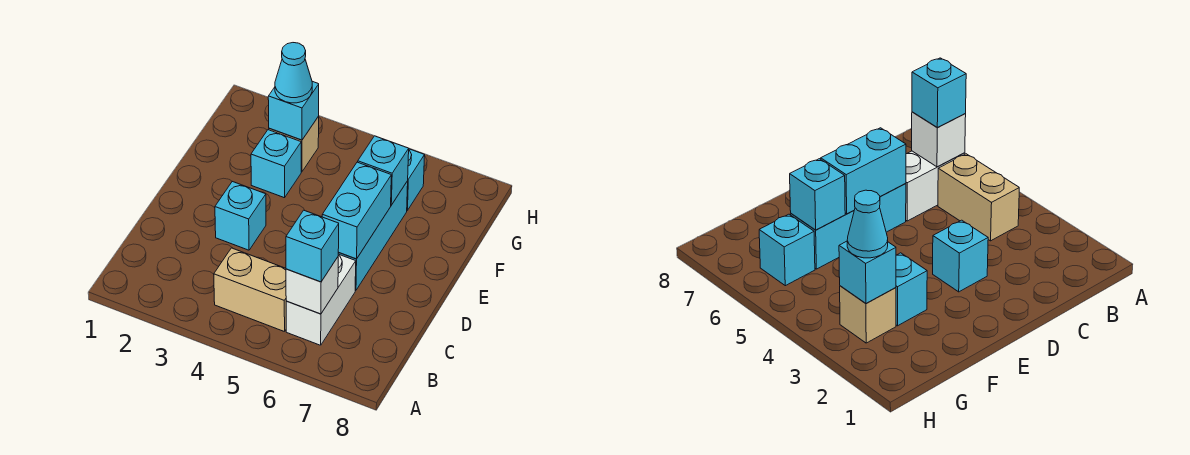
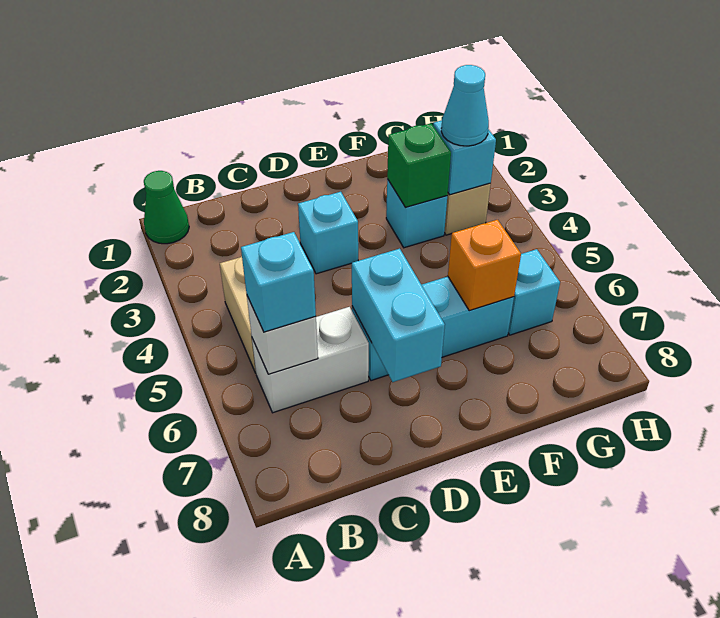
none -> green 1x1 cone [144,171,189,244]
cyan 1x2 brick [322,162,391,259] -> cyan 1x2 brick turned to [352,249,445,382]
none -> green 1x1 brick [387,123,451,207]
cyan 1x1 brick [358,136,409,205] -> orange 1x1 brick [448,220,521,311]

